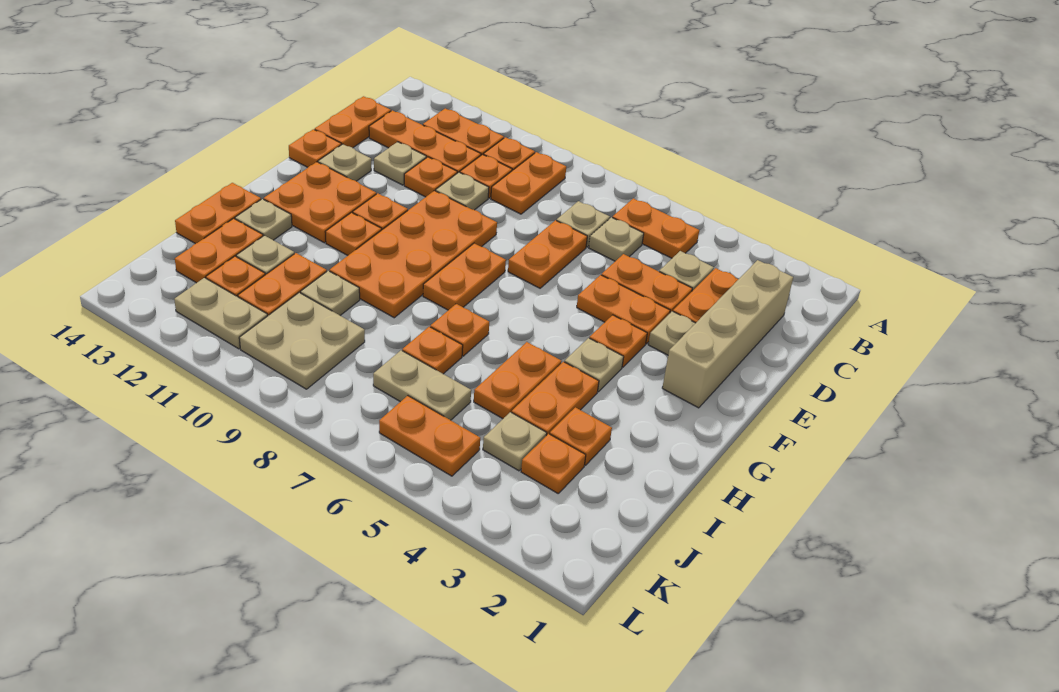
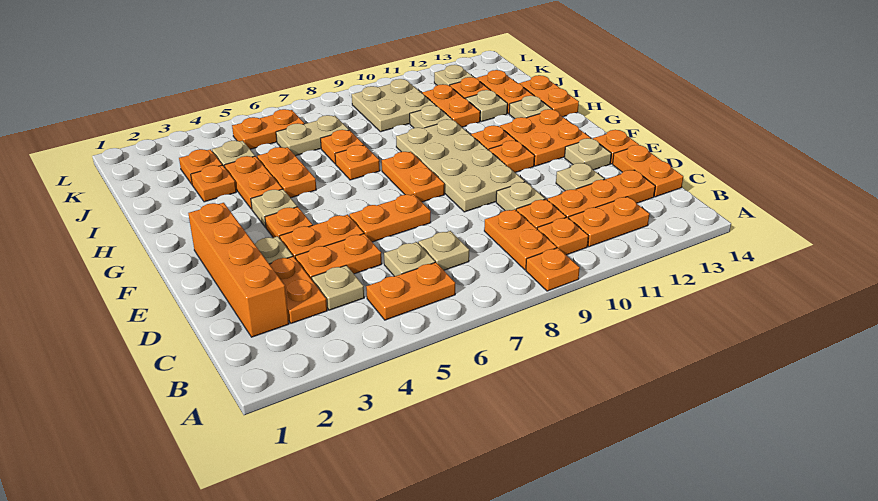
tan 1x4 brick [662,260,793,408] -> orange 1x4 brick [188,203,289,337]
orange 1x2 plate [508,220,587,288] -> orange 1x2 plate turned to [349,194,431,242]
orange 1x1 plate [404,157,457,197] -> orange 1x1 plate moved to [526,248,580,291]
orange 2x4 plate [329,191,497,318] -> tan 2x4 plate [396,119,525,212]
tan 1x2 plate [174,278,268,349] -> tan 1x1 plate [434,65,474,86]

